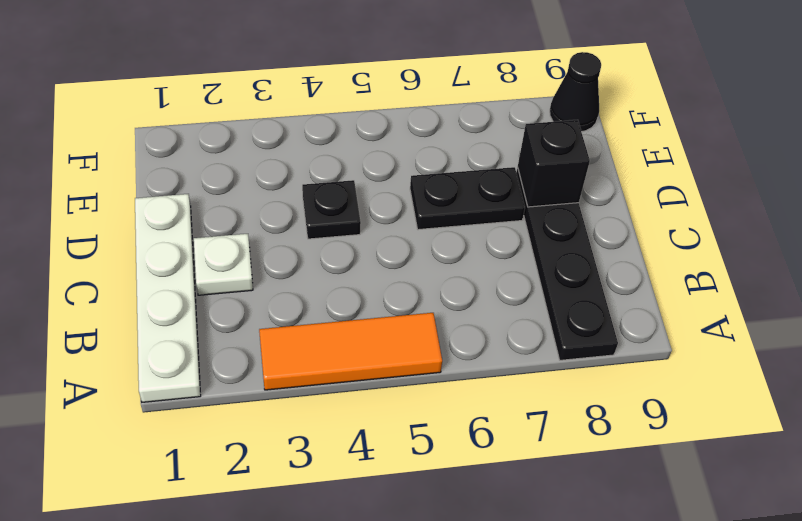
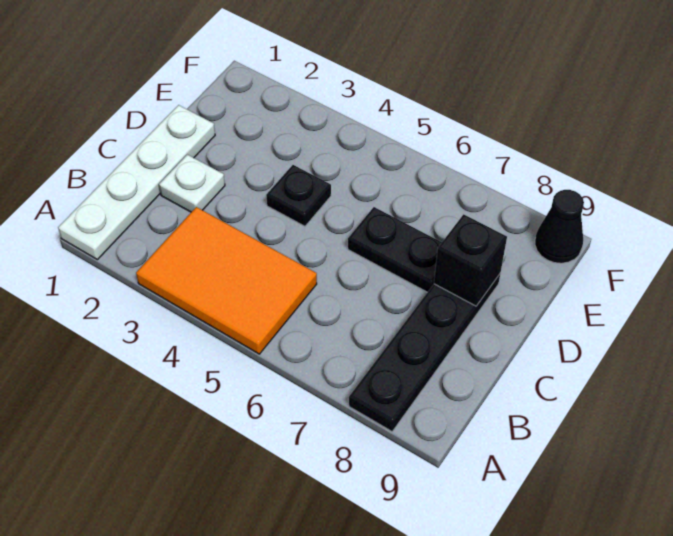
orange 1x3 tile [259,313,442,390] -> orange 2x3 tile [136,207,317,354]

